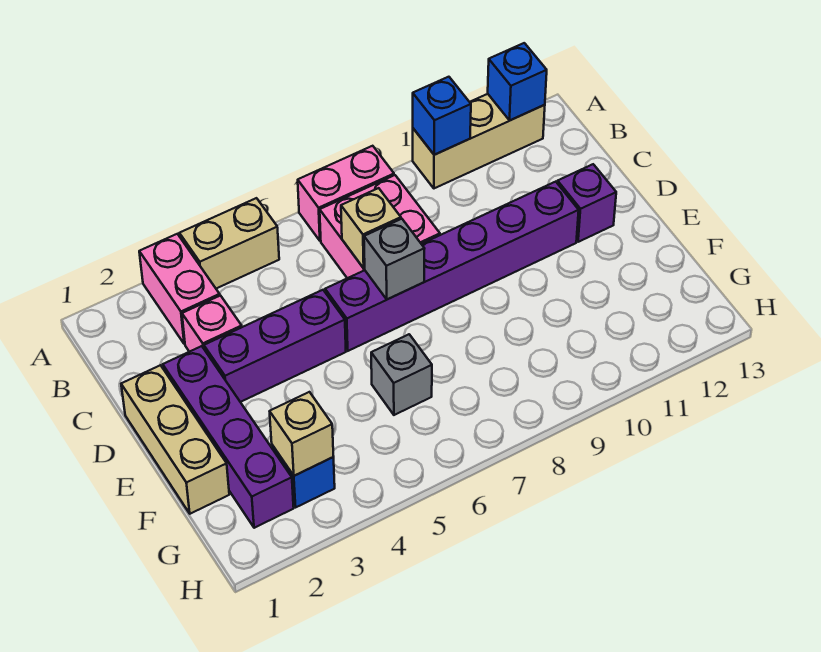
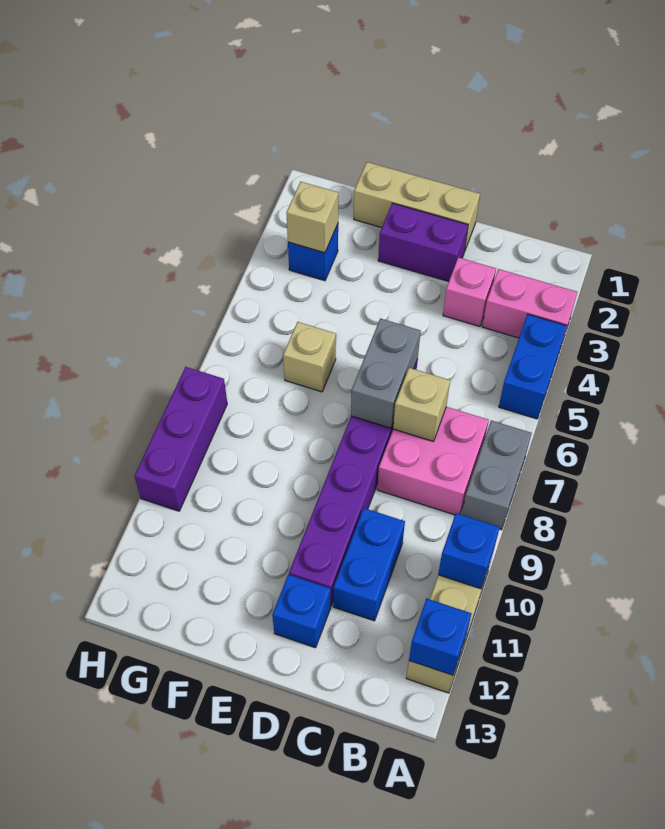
tan 1x2 brick [179,198,279,289] -> blue 1x2 brick [499,314,566,419]
pink 1x2 brick [298,146,394,241] -> grey 1x2 brick [462,420,532,530]
none -> blue 1x2 brick [333,508,405,621]
purple 1x4 brick [163,346,294,528] -> purple 1x2 brick [378,203,468,282]
purple 1x3 brick [204,290,346,402] -> purple 1x3 brick moved to [134,367,227,511]
grey 1x1 brick [364,219,425,299] -> grey 1x2 brick [351,318,421,428]
purple 1x1 brick [557,164,616,242] -> blue 1x1 brick [272,574,331,648]
grey 1x1 brick [371,334,432,415] -> tan 1x1 brick [283,322,336,392]

